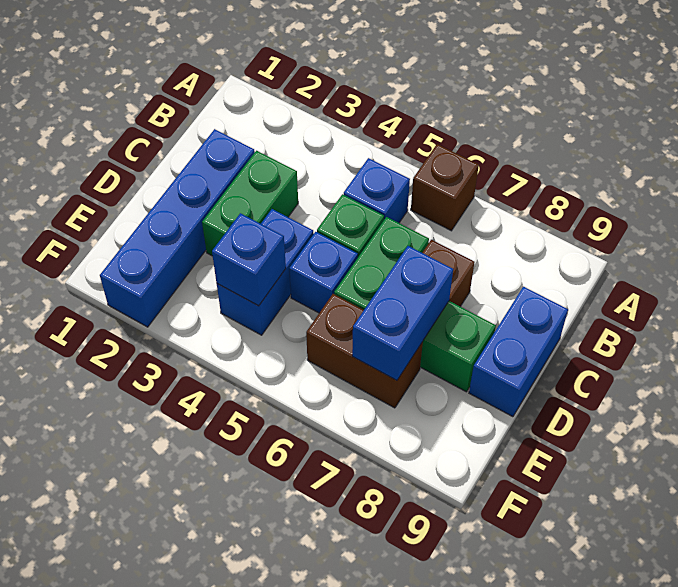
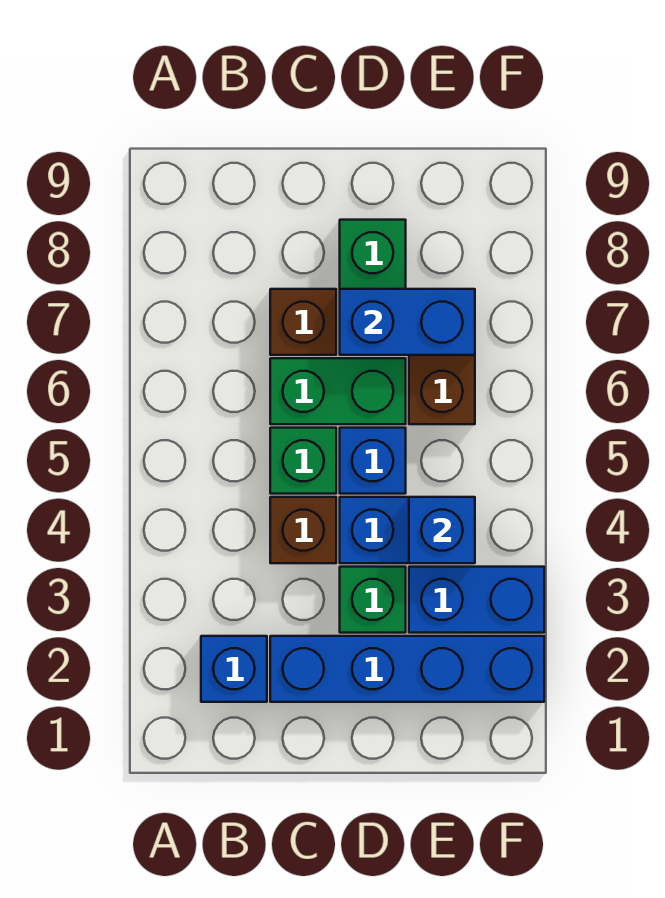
brown 1x1 brick [411,144,479,231] -> brown 1x1 brick moved to [270,497,336,563]
blue 1x1 brick [344,158,410,223] -> blue 1x1 brick moved to [201,636,267,702]
green 1x2 brick [202,151,298,256] -> green 1x1 brick [340,567,406,633]
blue 1x2 brick [469,287,568,417] -> blue 1x2 brick moved to [409,567,544,633]

